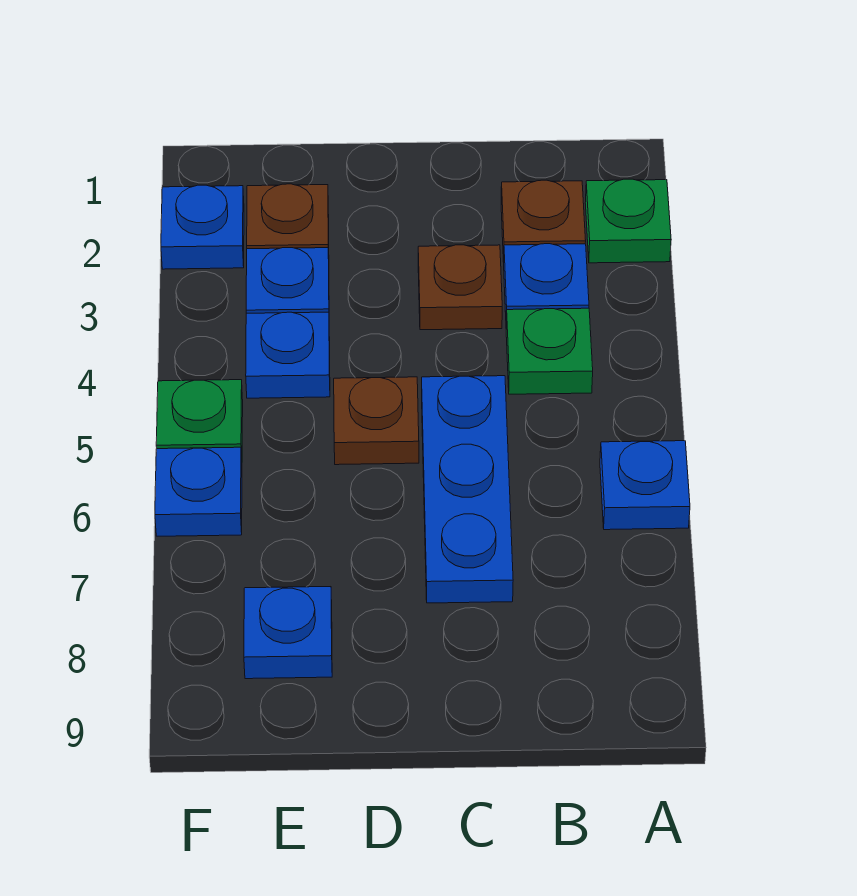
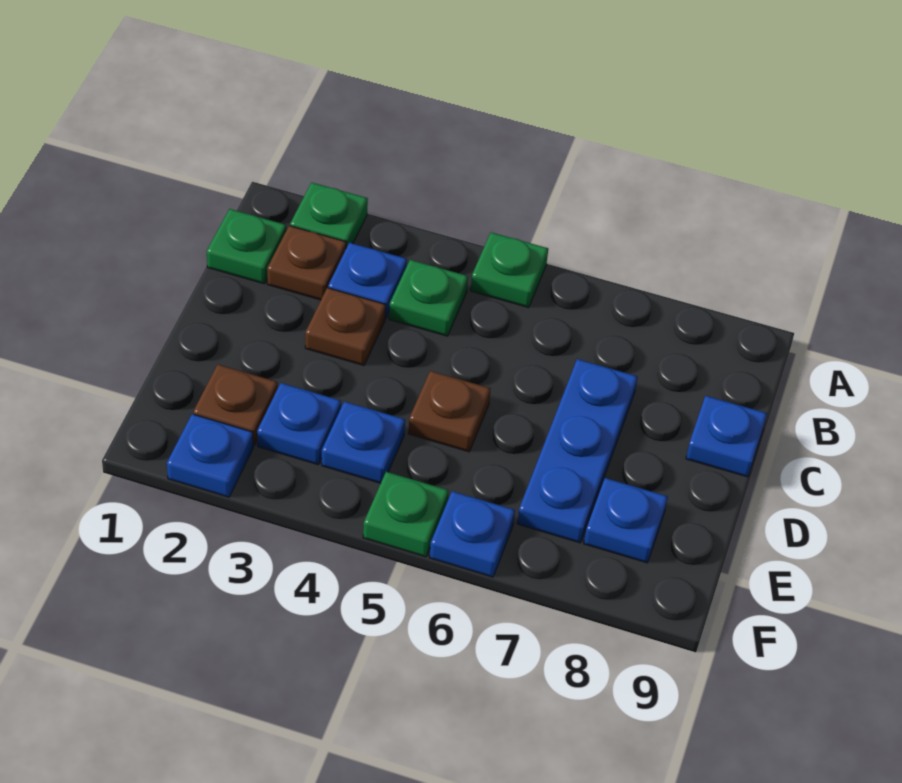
none -> green 1x1 plate [471,232,548,308]
blue 1x1 plate [600,441,690,530] -> blue 1x1 plate moved to [686,396,767,477]
none -> green 1x1 plate [207,209,286,284]
blue 1x3 plate [422,376,513,603] -> blue 1x3 plate turned to [517,359,638,543]

